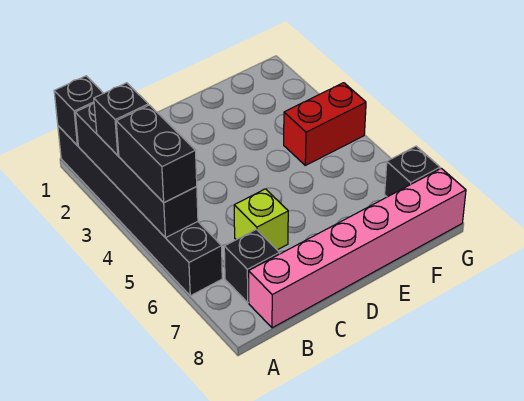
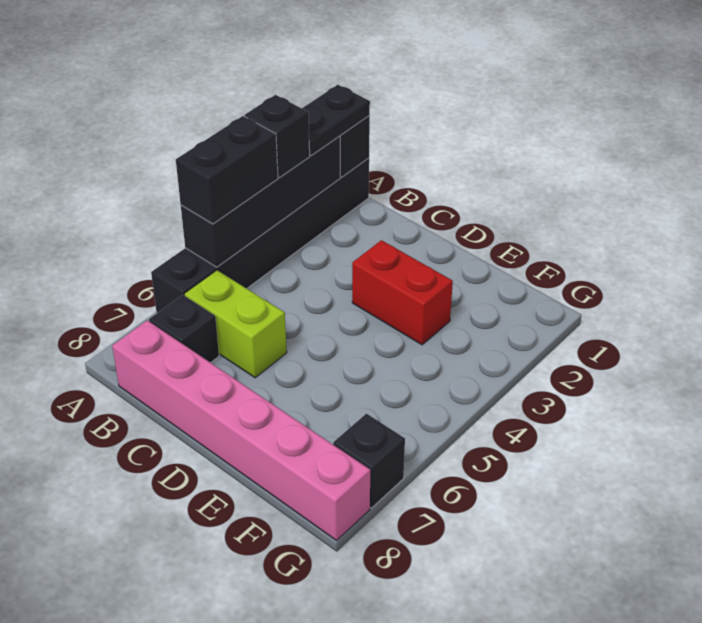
none -> black 1x2 plate [302,85,370,155]
lime 1x1 brick [234,189,288,250] -> lime 1x2 brick [184,270,287,378]
red 1x2 brick [284,83,366,165] -> red 1x2 brick moved to [352,240,453,345]

